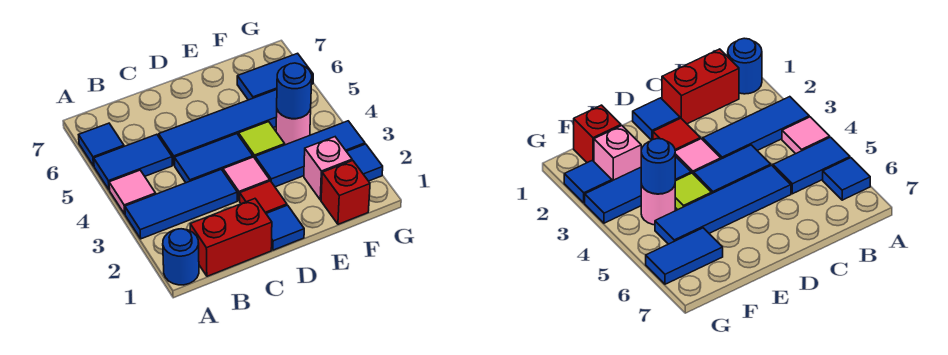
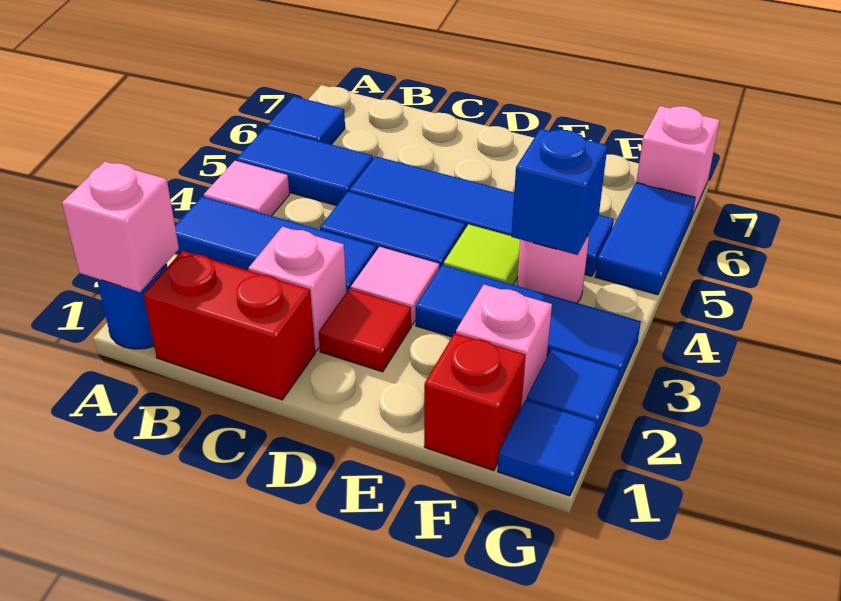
none -> pink 1x1 brick [62,162,179,292]
none -> pink 1x1 brick [248,227,346,351]
blue 1x1 tile [266,205,304,250] -> blue 1x1 tile moved to [498,400,596,496]
blue 1x1 round brick [277,63,312,119] -> blue 1x1 brick [511,129,608,255]
blue 1x2 tile [237,53,313,100] -> blue 1x2 tile turned to [595,182,696,295]
none -> pink 1x1 brick [636,106,720,214]

